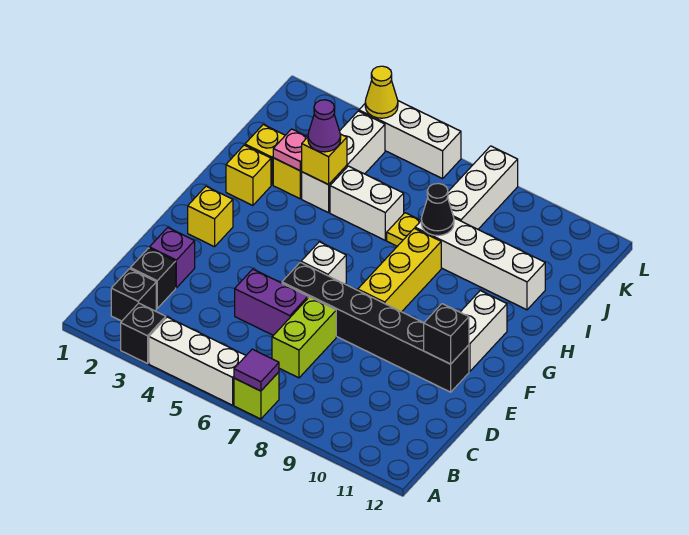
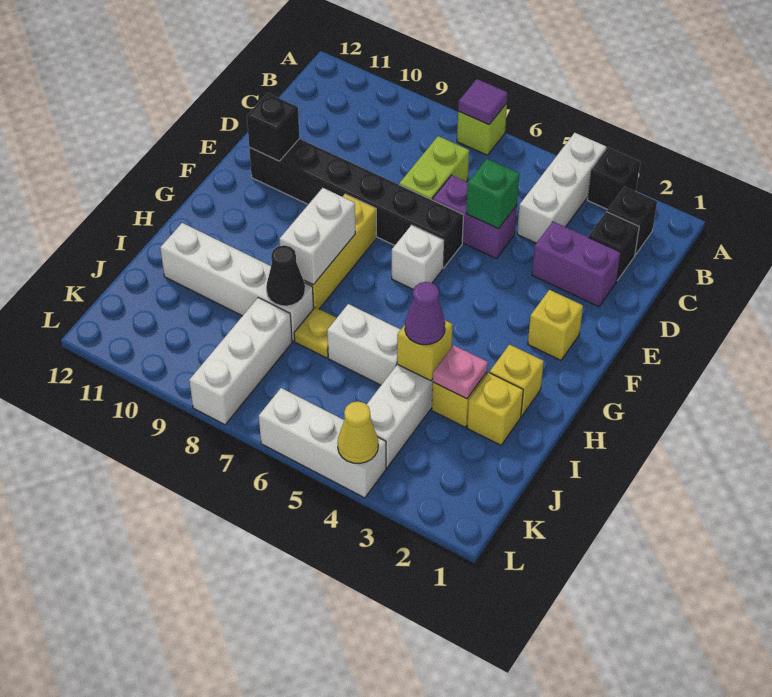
white 1x3 brick [149,317,246,405] -> white 1x3 brick turned to [517,133,606,243]
purple 1x1 brick [149,228,195,288] -> purple 1x2 brick [532,222,621,307]
none -> green 1x1 brick [466,159,519,229]
white 1x2 brick [460,291,507,372] -> white 1x2 brick moved to [280,188,355,285]

